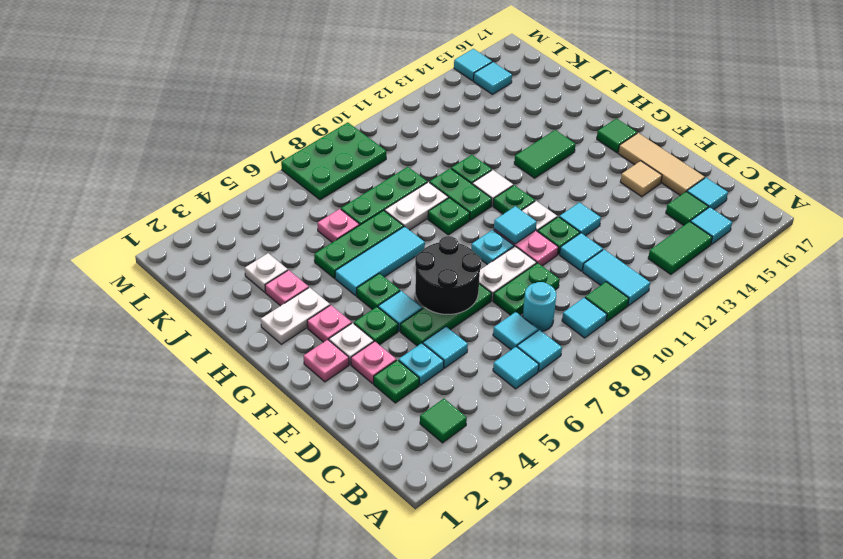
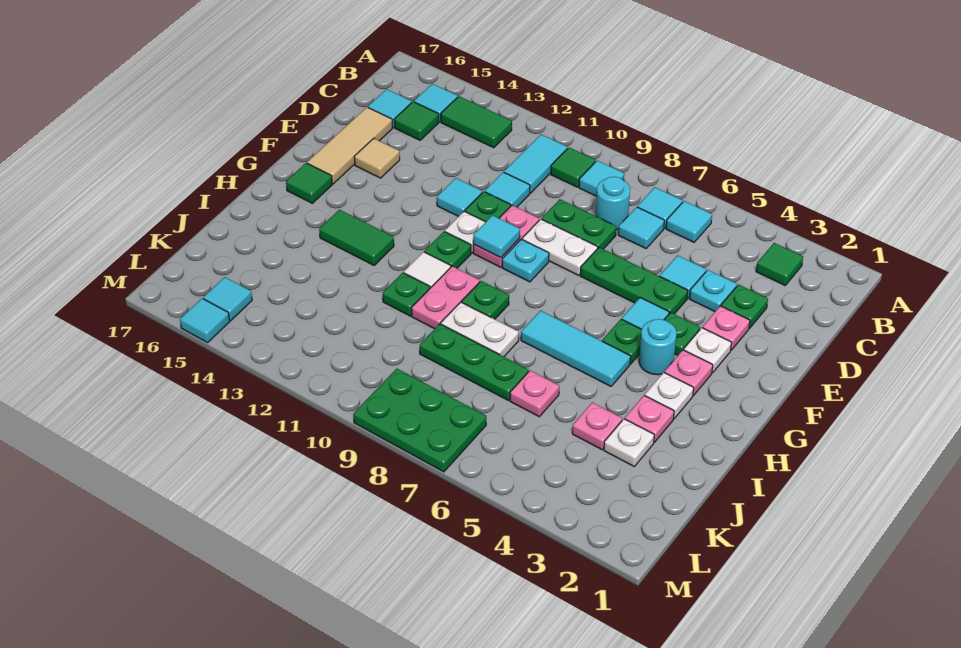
black 2x2 round brick [415,236,481,315] -> none
pink 1x1 plate [304,340,349,382] -> pink 1x1 plate moved to [572,402,622,450]
none -> cyan 1x1 round brick [639,319,677,375]
white 1x2 plate [261,287,330,344] -> white 1x1 plate [645,372,694,419]
green 1x2 plate [429,168,492,220] -> pink 1x2 plate [411,266,480,329]
green 1x3 plate [314,210,404,278] -> none

